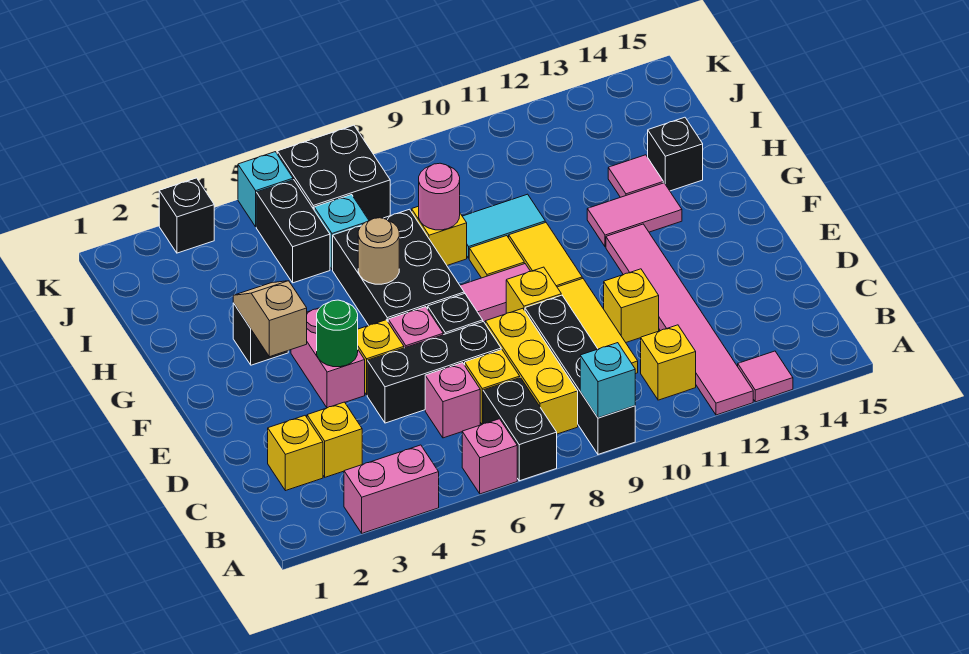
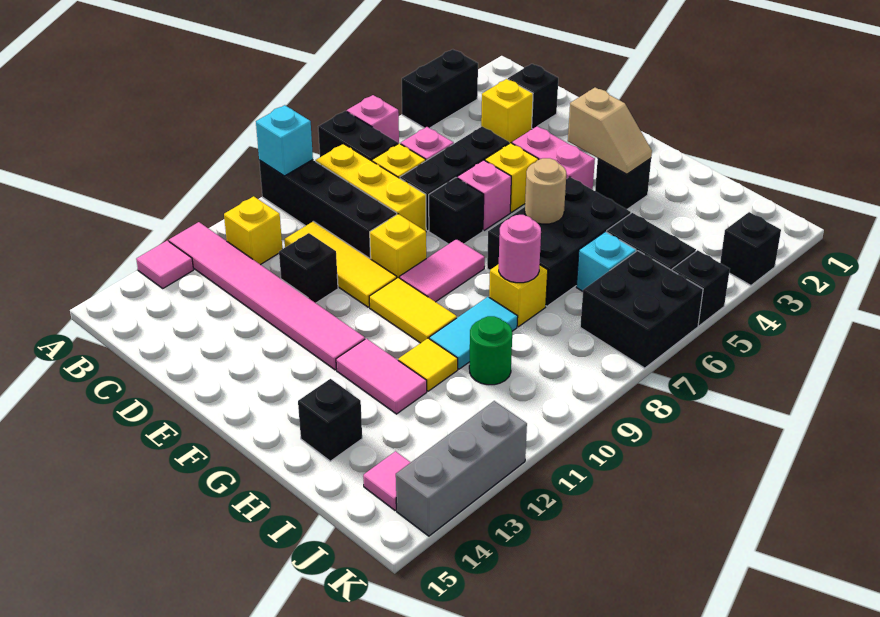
pink 1x2 brick [344,445,439,533] -> black 1x2 brick [402,49,478,128]
yellow 1x1 brick [268,416,323,491] -> black 1x1 brick [508,64,558,129]
yellow 1x1 brick [604,269,659,342] -> black 1x1 brick [279,233,338,303]
green 1x1 round brick [317,300,358,367] -> green 1x1 round brick moved to [469,316,512,385]
black 2x3 brick [333,209,464,325] -> black 2x3 brick turned to [487,177,631,306]
yellow 1x1 tile [469,236,524,278] -> yellow 1x1 tile moved to [398,338,458,391]
pink 1x2 tile [587,183,682,247] -> pink 1x2 tile turned to [336,338,427,414]
pink 1x1 tile [608,155,663,197] -> pink 1x1 tile moved to [363,451,411,510]
cyan 1x1 brick [238,152,293,227] -> black 1x1 brick [672,250,730,326]
none -> grey 1x3 brick [396,401,527,536]

